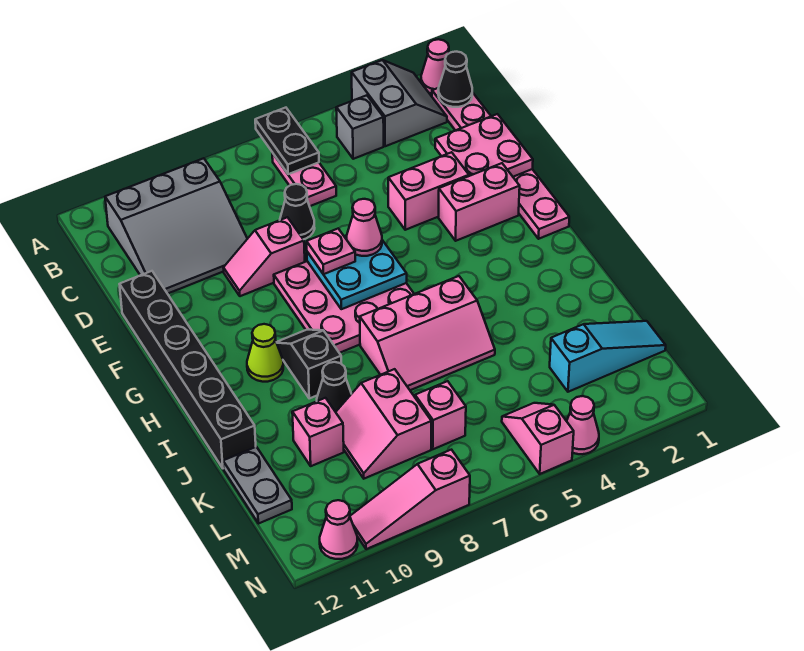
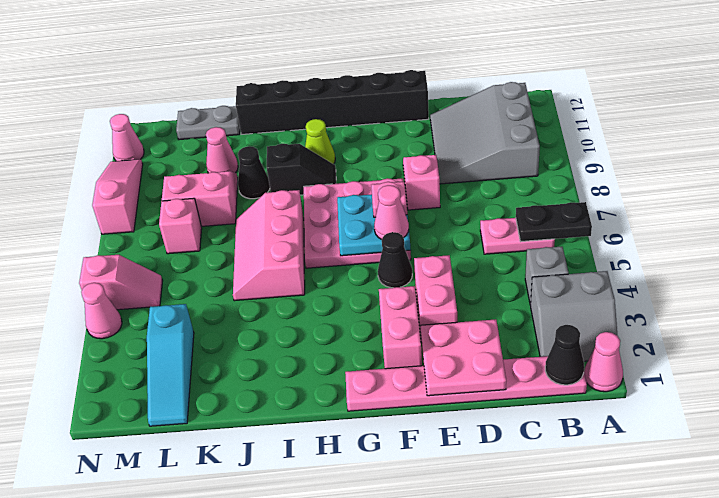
black 1x1 cone [280,184,315,239] -> black 1x1 cone moved to [378,232,412,288]
pink 1x1 brick [292,398,344,466] -> pink 1x1 cone [206,127,238,173]

